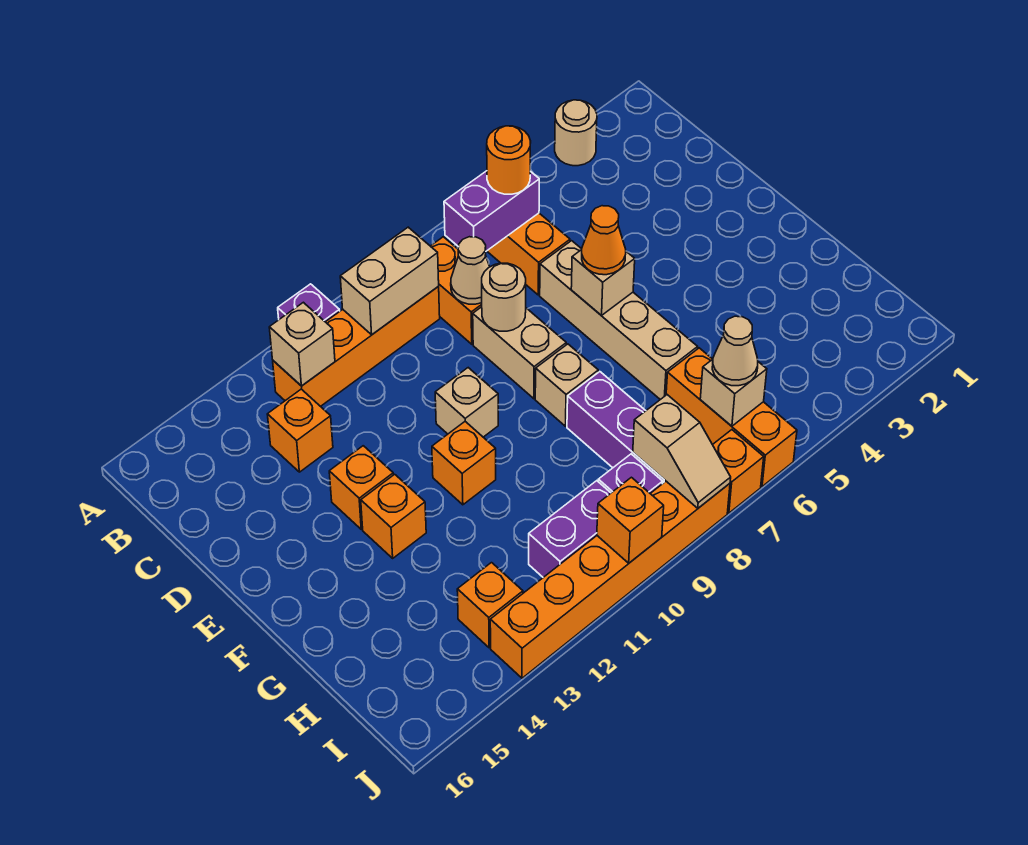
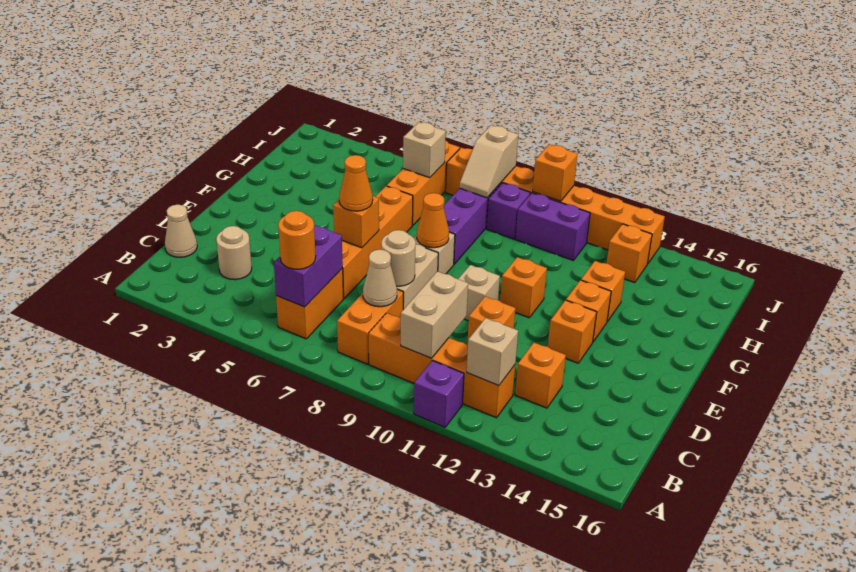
tan 1x1 round brick [555,100,597,166] -> tan 1x1 round brick moved to [216,226,252,280]
purple 1x2 brick [444,171,539,251] -> purple 1x2 brick turned to [274,225,343,307]
tan 1x2 brick [340,227,439,335] -> tan 1x2 brick turned to [401,271,468,358]
tan 1x4 brick [540,241,698,400] -> orange 1x4 brick [342,186,413,298]
none -> orange 1x1 brick [467,296,516,345]
tan 1x1 brick [571,250,635,316] -> orange 1x1 brick [333,196,379,248]
none -> orange 1x1 cone [417,193,449,248]
none -> orange 1x1 brick [581,261,625,322]
tan 1x1 cone [712,316,758,386] -> tan 1x1 cone moved to [165,205,197,257]
tan 1x2 slope [633,395,731,508] -> tan 1x2 slope turned to [460,125,518,198]

